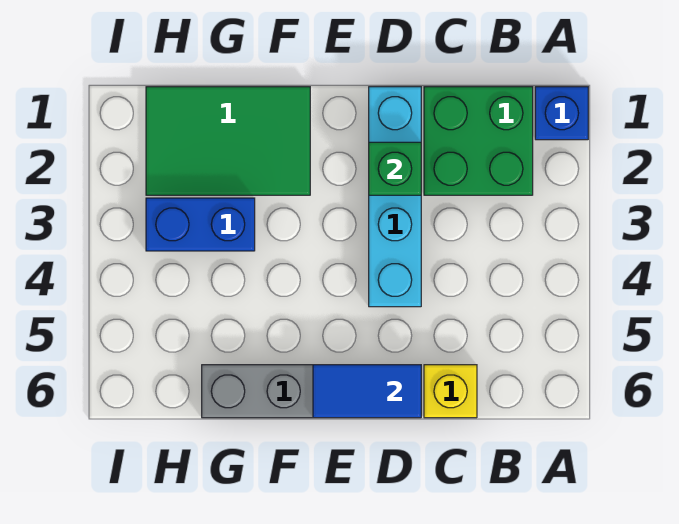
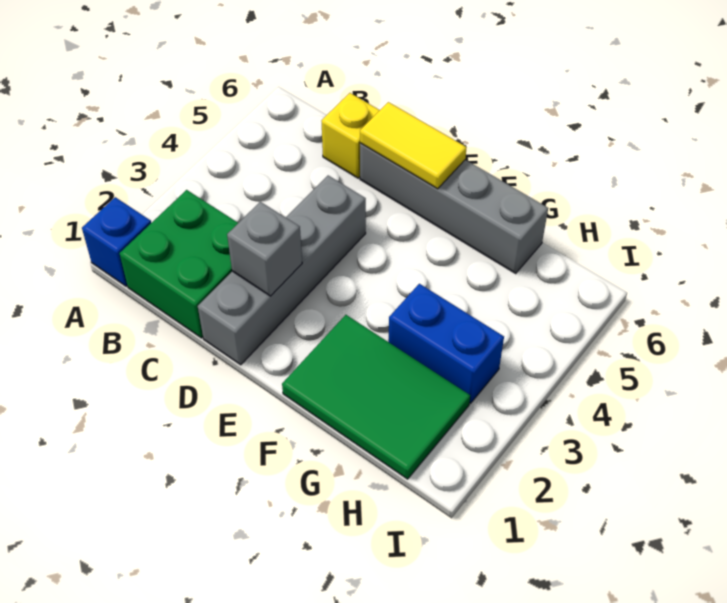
cyan 1x4 brick [369,87,421,307] -> grey 1x4 brick [198,175,366,365]
green 1x1 brick [369,142,421,195] -> grey 1x1 brick [227,202,302,296]
blue 1x2 tile [313,365,421,418] -> yellow 1x2 tile [360,102,467,189]

